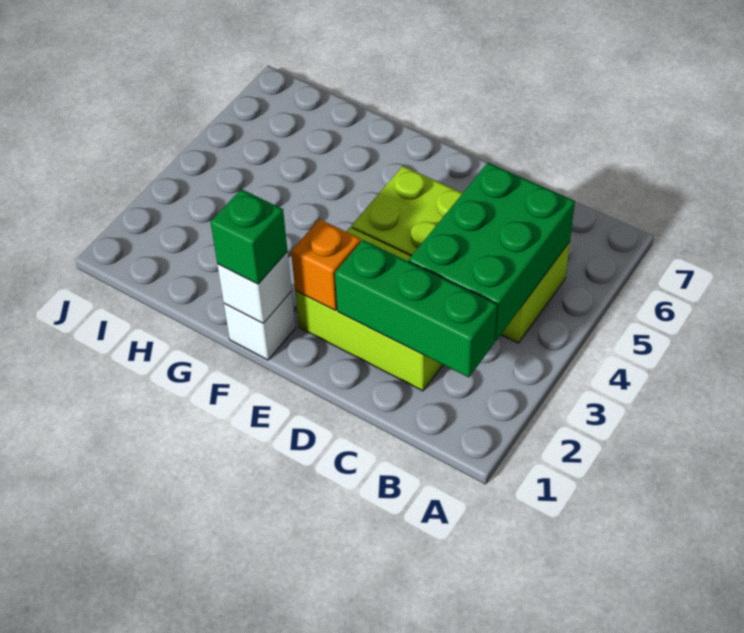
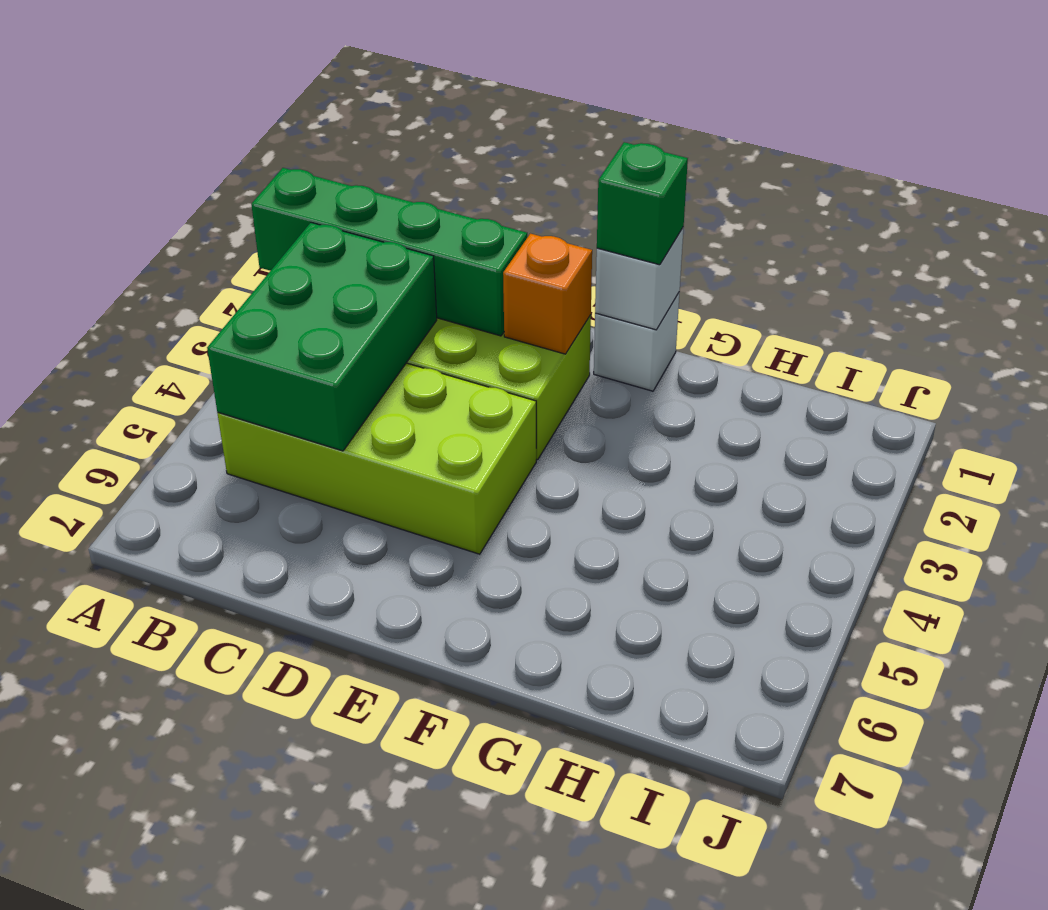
green 1x3 brick [335,240,497,377] -> green 1x4 brick [251,168,527,336]

